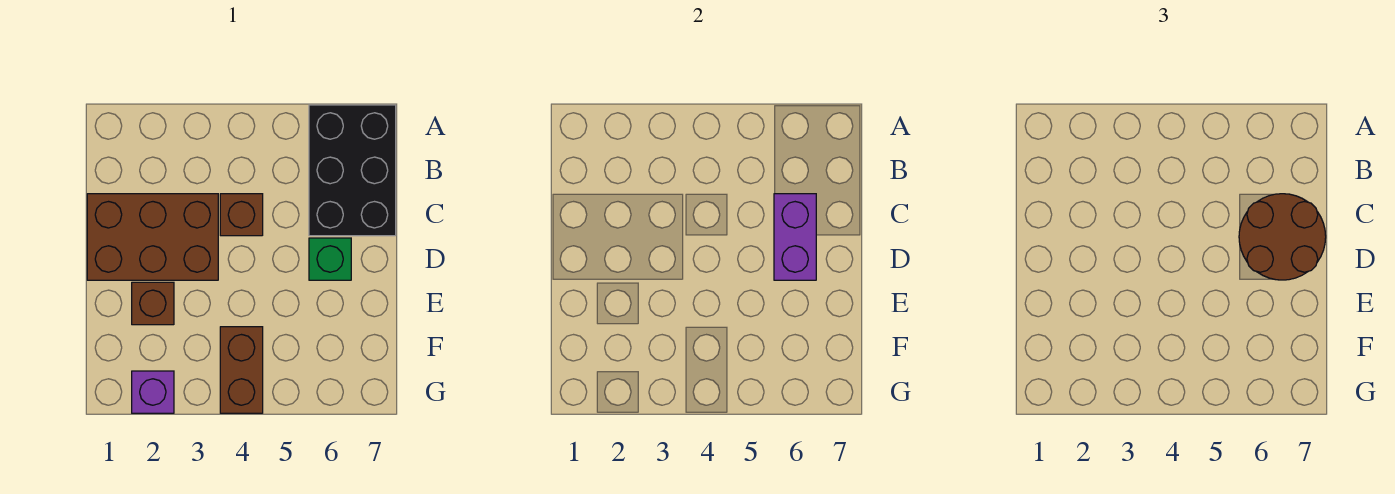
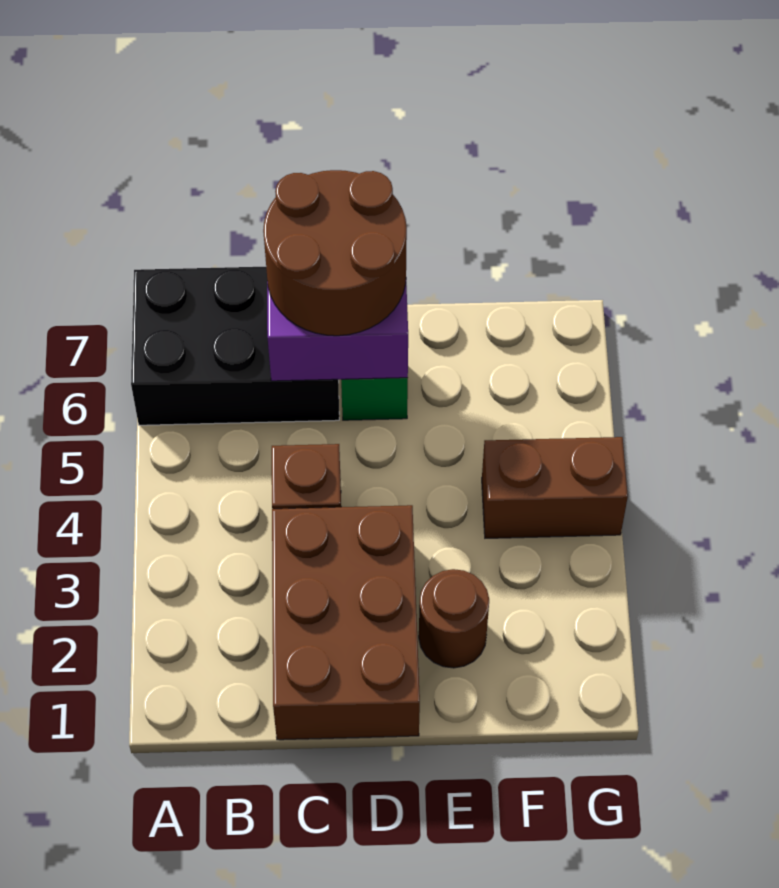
brown 1x1 brick [132,282,174,325] -> brown 1x1 round brick [419,569,489,668]
purple 1x1 brick [132,371,174,413] -> none

